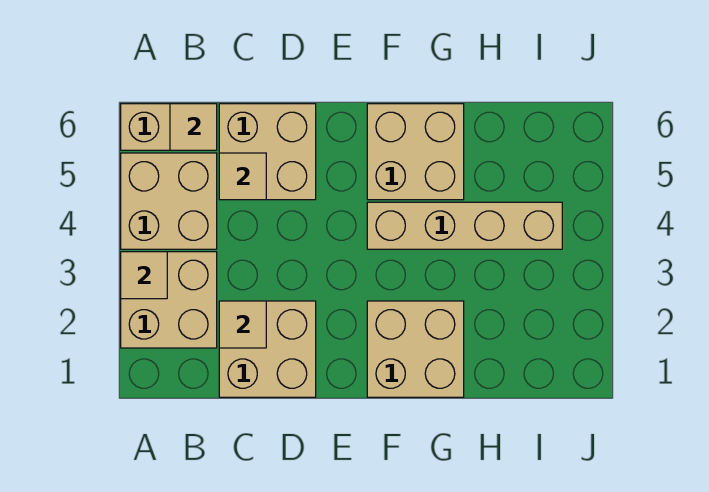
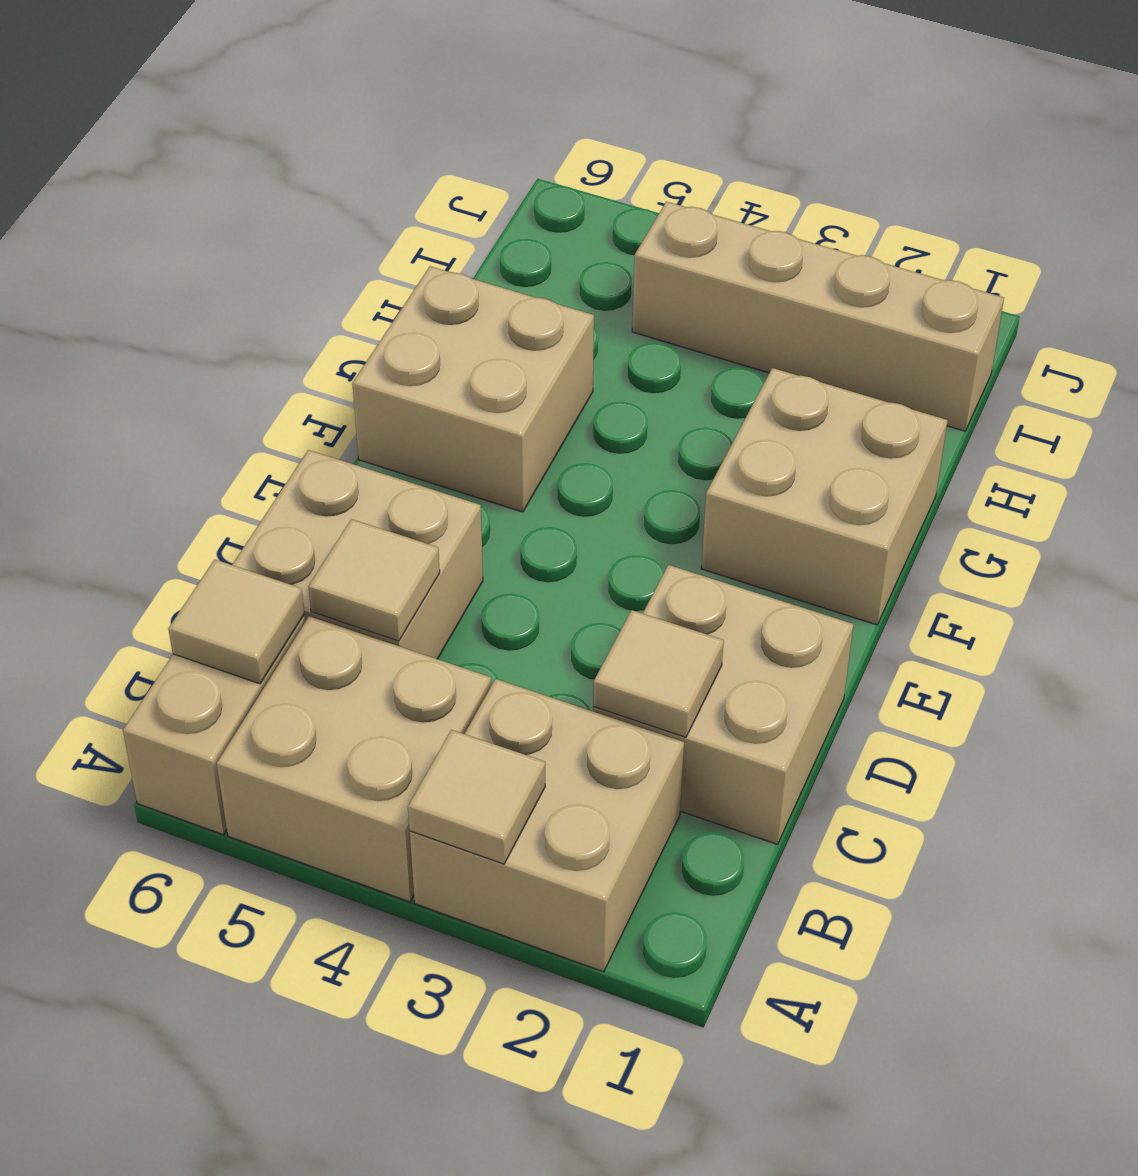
tan 1x4 brick [367,202,562,249] -> tan 1x4 brick turned to [632,202,1004,431]

